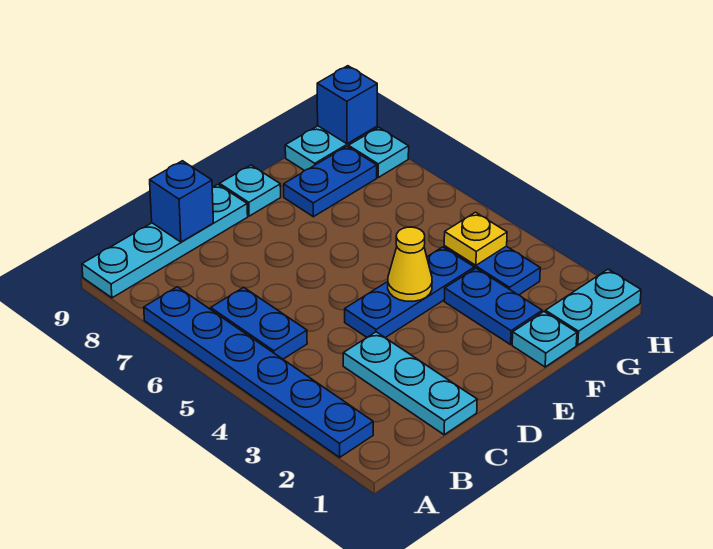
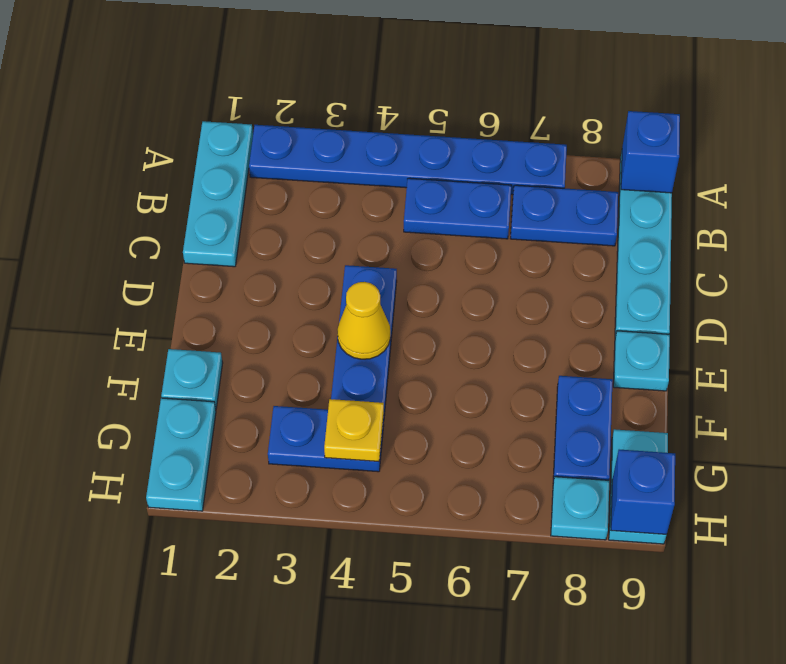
cyan 1x3 plate [343,332,477,435] -> cyan 1x3 plate turned to [183,121,253,267]
blue 1x1 brick [150,161,213,242] -> blue 1x1 brick moved to [621,111,680,193]
blue 1x2 plate [444,268,542,345] -> blue 1x2 plate moved to [510,185,618,246]

